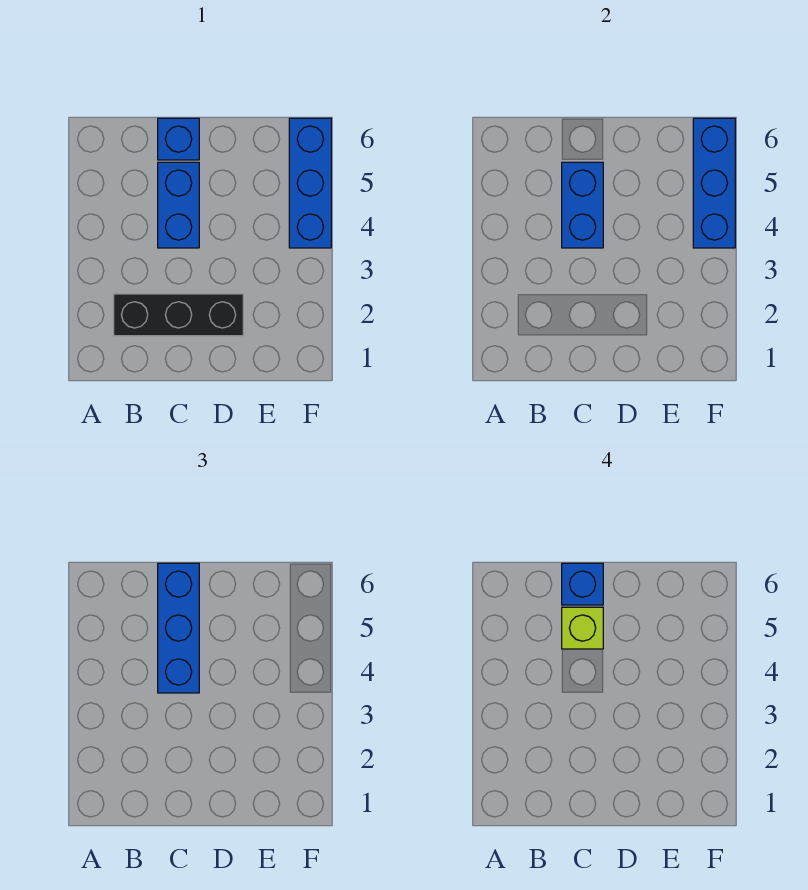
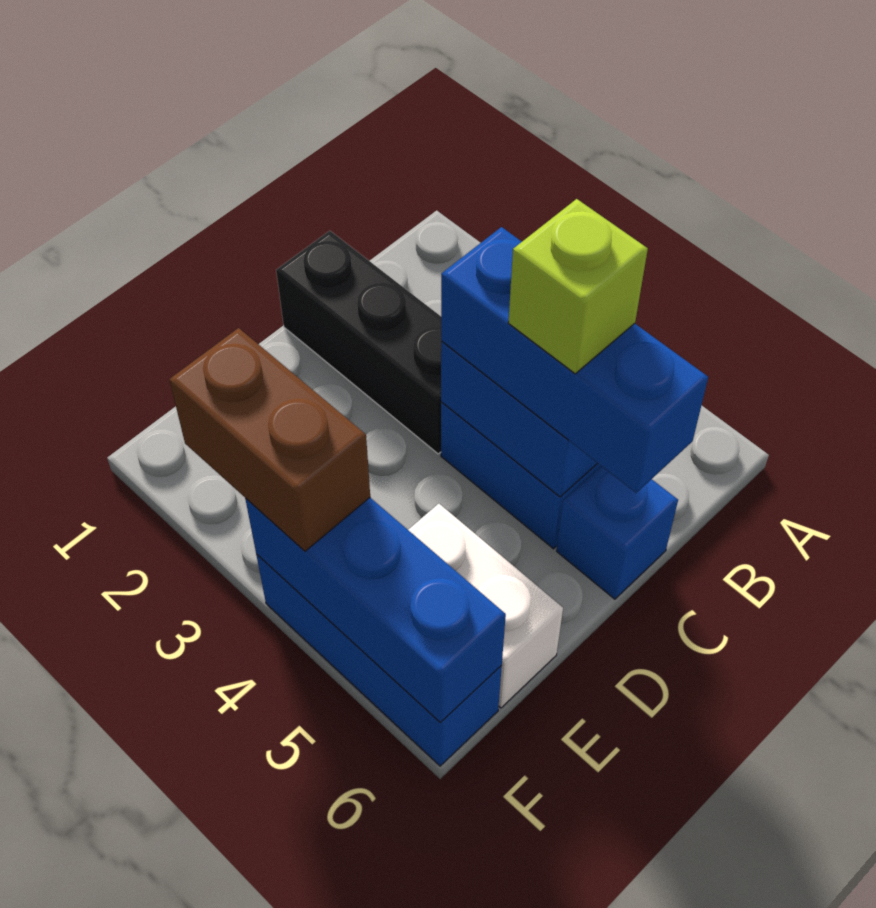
black 1x3 brick [114,294,243,336] -> black 1x3 brick turned to [276,231,442,454]
blue 1x1 brick [562,563,603,605] -> none
none -> white 1x2 brick [408,504,563,708]
none -> brown 1x2 brick [169,328,370,551]

